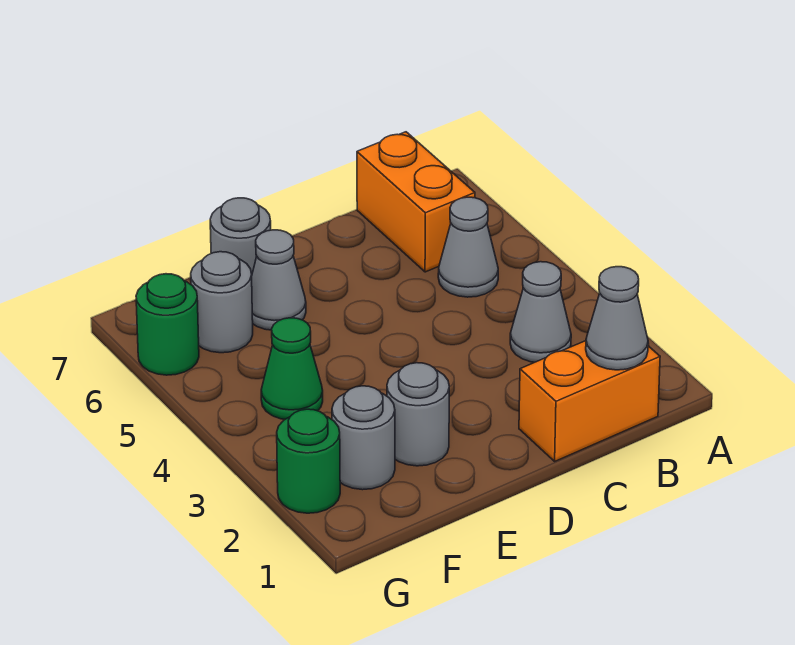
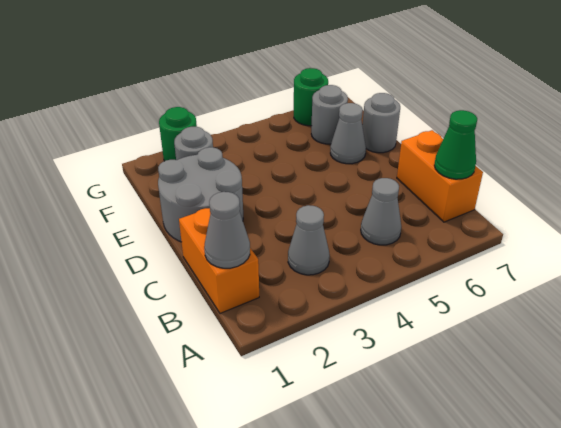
orange 1x2 brick [357,132,475,272] -> orange 1x2 brick turned to [397,130,483,222]
grey 1x1 round brick [387,363,449,466] -> grey 2x2 round brick [158,147,243,242]
green 1x1 cone [261,318,323,419] -> green 1x1 cone moved to [434,110,477,179]

